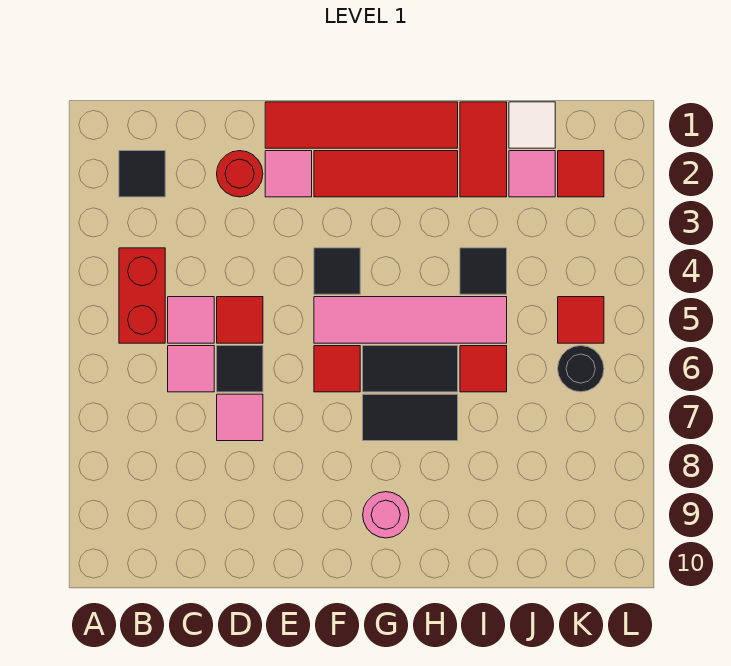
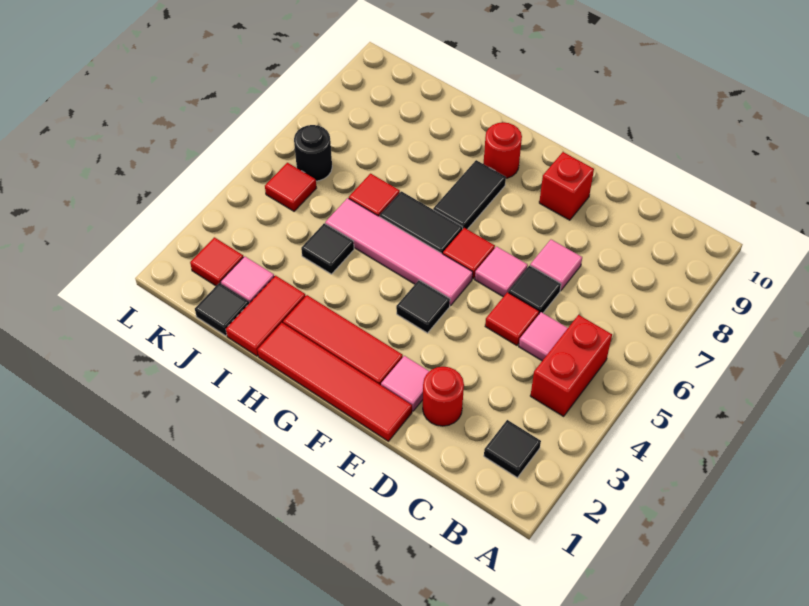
pink 1x1 tile [168,346,214,392] -> pink 1x1 tile moved to [475,247,528,297]
none -> red 1x1 brick [539,152,594,220]
black 1x2 tile [363,394,458,441] -> black 1x2 tile turned to [433,160,506,229]
pink 1x1 round brick [363,492,409,538] -> red 1x1 round brick [484,122,522,178]
white 1x1 tile [509,102,555,148] -> black 1x1 tile [195,283,249,336]

